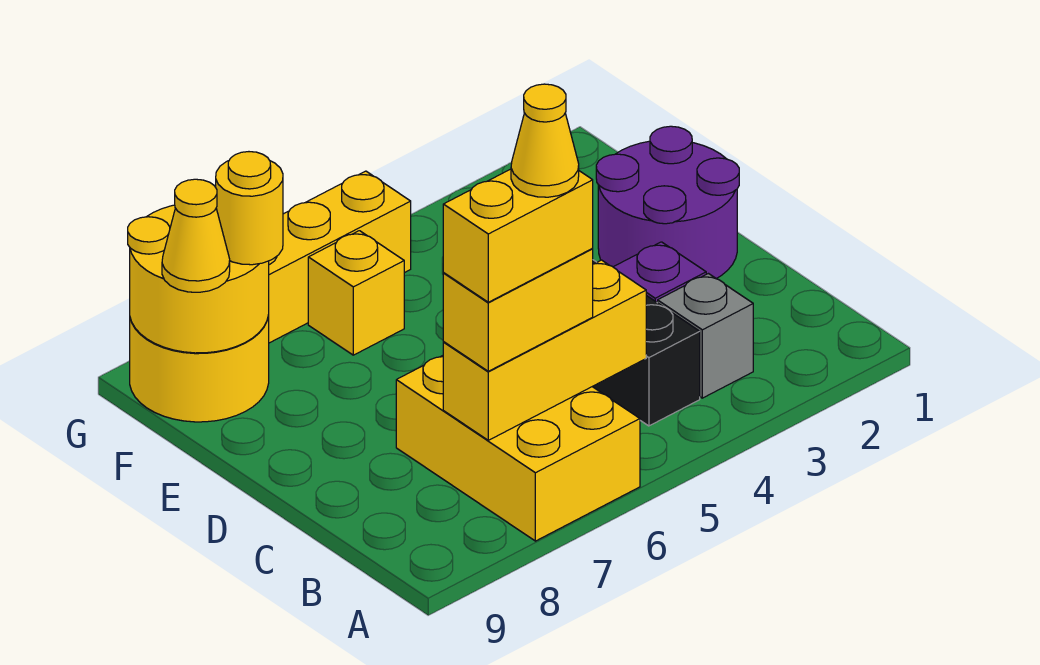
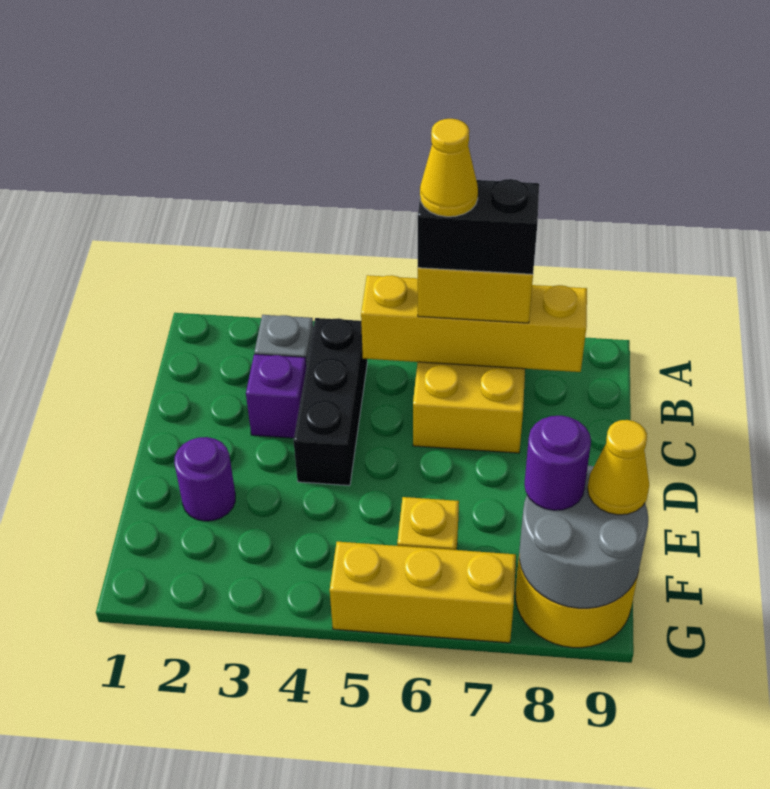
yellow 1x3 brick [443,260,646,440] -> yellow 1x4 brick [361,275,587,372]
yellow 1x2 brick [443,169,593,302] -> black 1x2 brick [418,177,539,274]
purple 2x2 round brick [596,126,739,279] -> purple 1x1 round brick [174,437,235,521]
yellow 2x2 round brick [128,205,269,353] -> grey 2x2 round brick [519,465,648,608]
yellow 1x1 round brick [216,152,283,265] -> purple 1x1 round brick [524,416,591,510]

